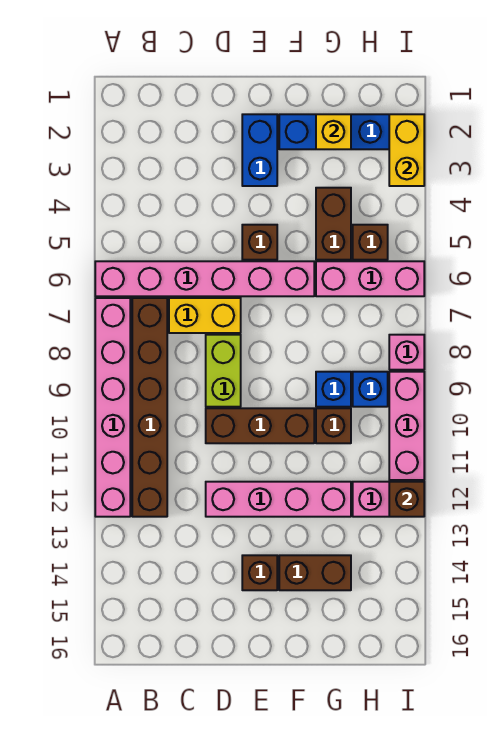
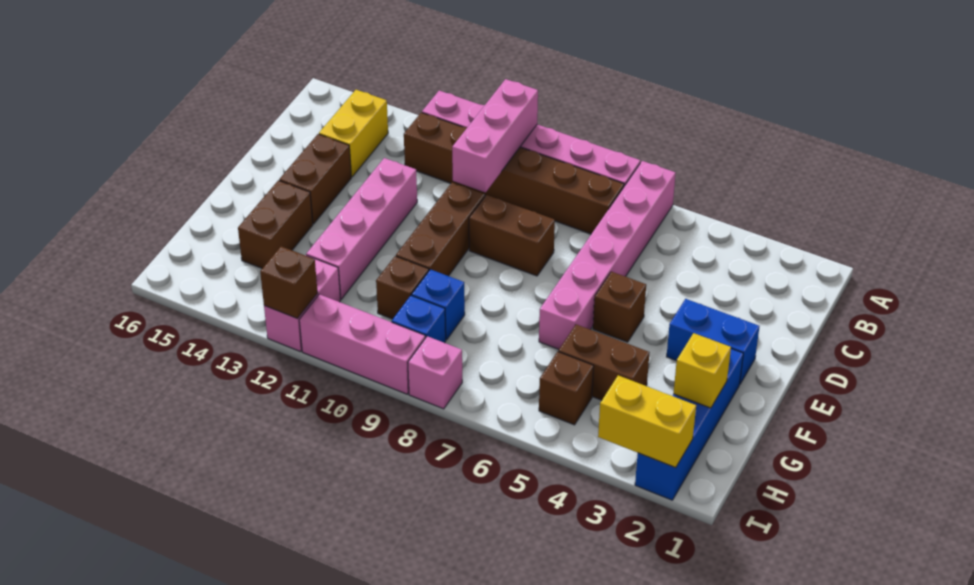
yellow 1x2 brick [169,298,241,333] -> yellow 1x2 brick moved to [319,90,388,177]
lime 1x2 brick [206,335,241,407] -> brown 1x2 brick [469,195,555,276]
brown 1x1 brick [242,555,277,590] -> brown 1x2 brick [279,134,351,224]
pink 1x3 brick [316,261,424,296] -> pink 1x3 brick moved to [452,79,538,192]

